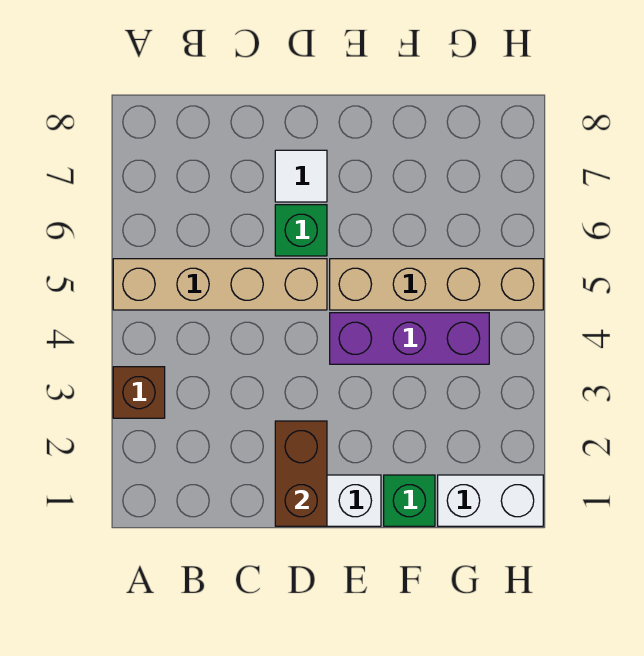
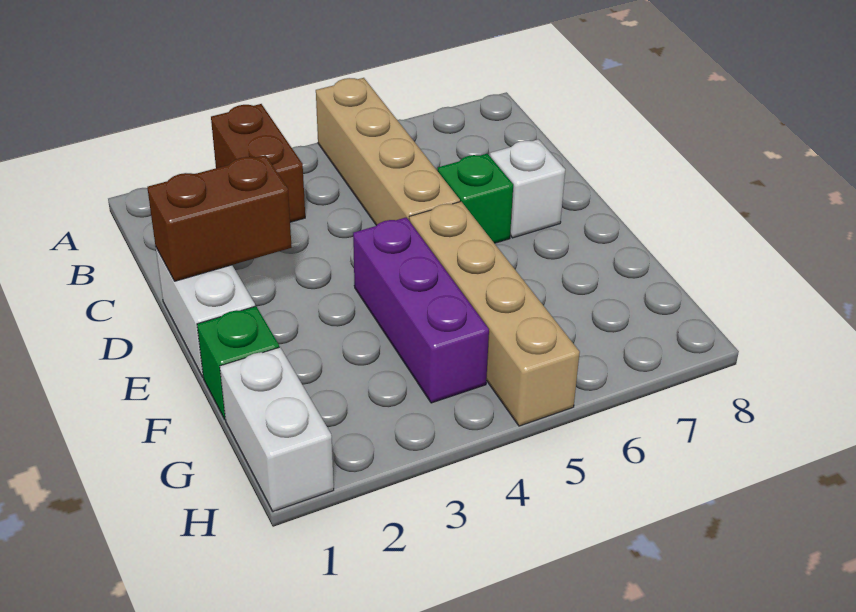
brown 1x1 brick [113,367,165,418] -> brown 1x2 brick [211,104,305,222]
white 1x1 tile [275,150,327,202] -> white 1x1 brick [490,139,565,238]

